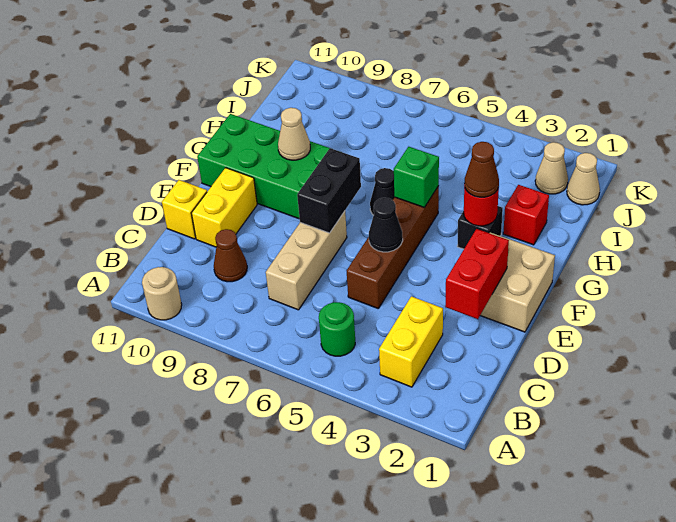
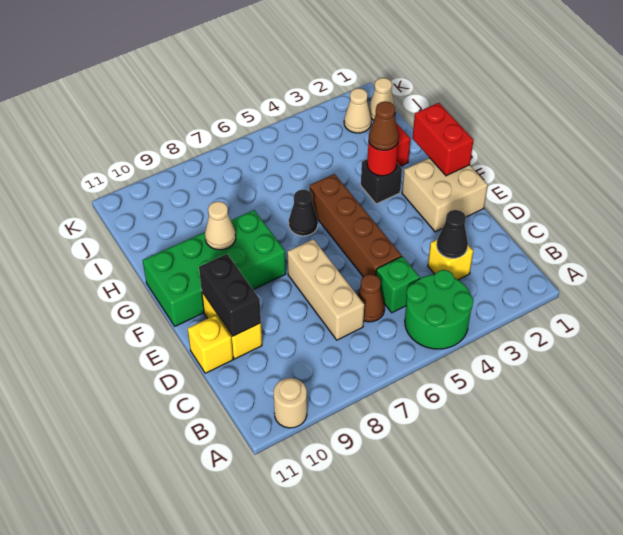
yellow 1x2 brick [379,296,443,387] -> yellow 1x1 brick [428,240,473,280]
green 1x1 round brick [319,302,355,356] -> green 2x2 round brick [405,270,473,349]
brown 1x1 cone [214,229,247,282] -> brown 1x1 cone moved to [358,274,385,322]
red 1x2 brick [445,229,509,319] -> red 1x2 brick moved to [413,103,473,176]
black 1x1 cone [369,198,403,252] -> black 1x1 cone moved to [437,210,468,258]
black 1x2 brick [297,148,361,233] -> black 1x2 brick moved to [199,254,261,336]
green 1x1 brick [394,147,439,207] -> green 1x1 brick moved to [376,256,420,313]

